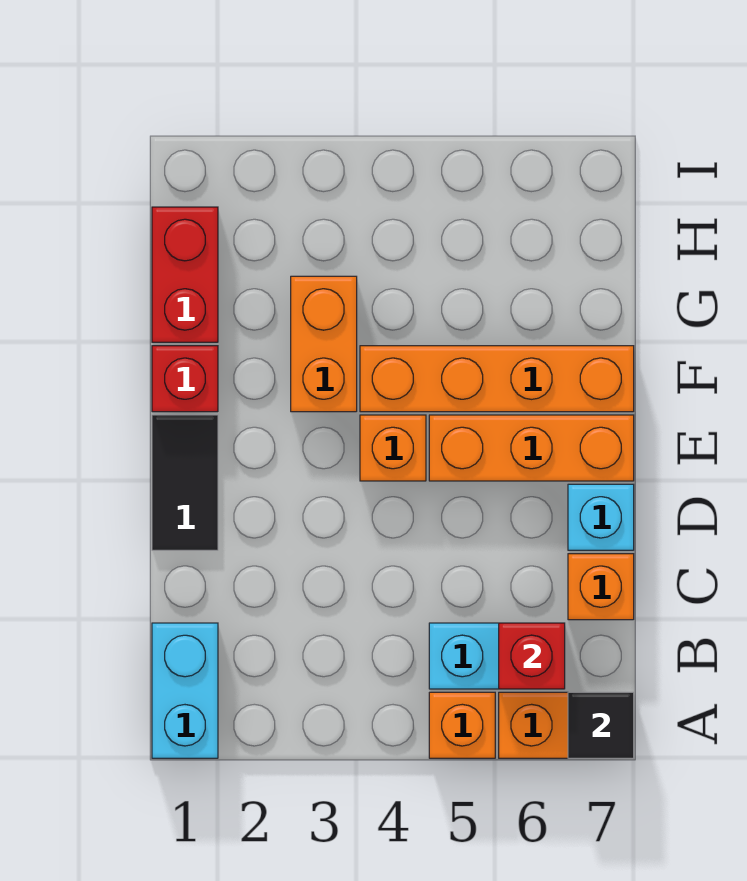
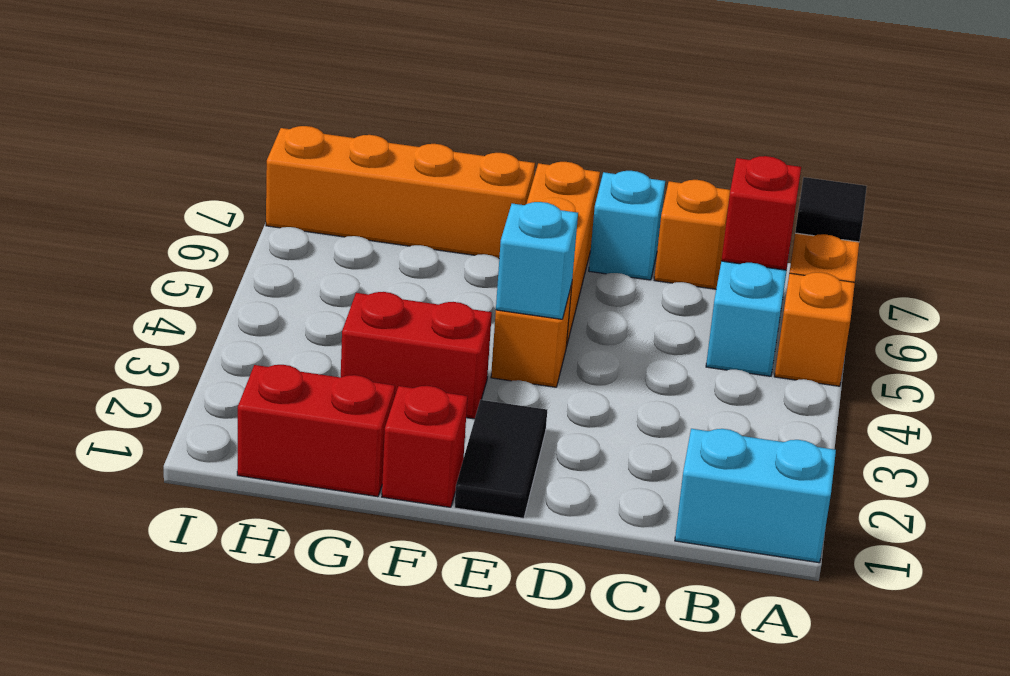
black 1x2 tile [152,415,218,550] -> black 1x2 tile turned to [455,400,547,518]
none -> cyan 1x1 brick [496,202,578,319]
orange 1x2 brick [291,276,357,412] -> red 1x2 brick [341,292,492,419]
orange 1x4 brick [360,346,634,412] -> orange 1x4 brick turned to [266,126,535,258]

